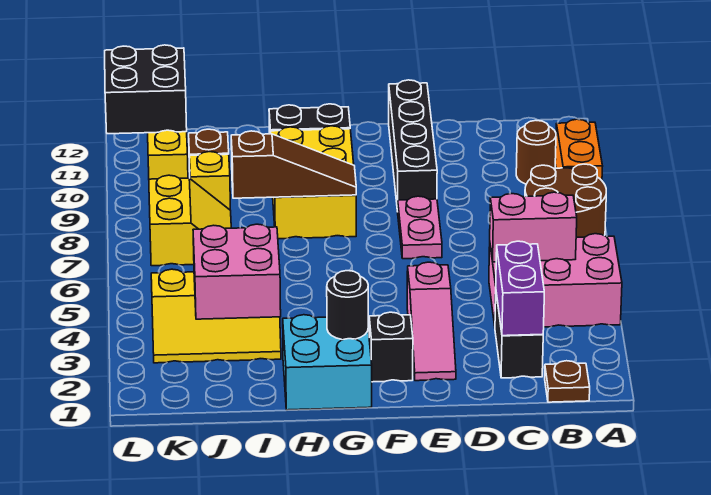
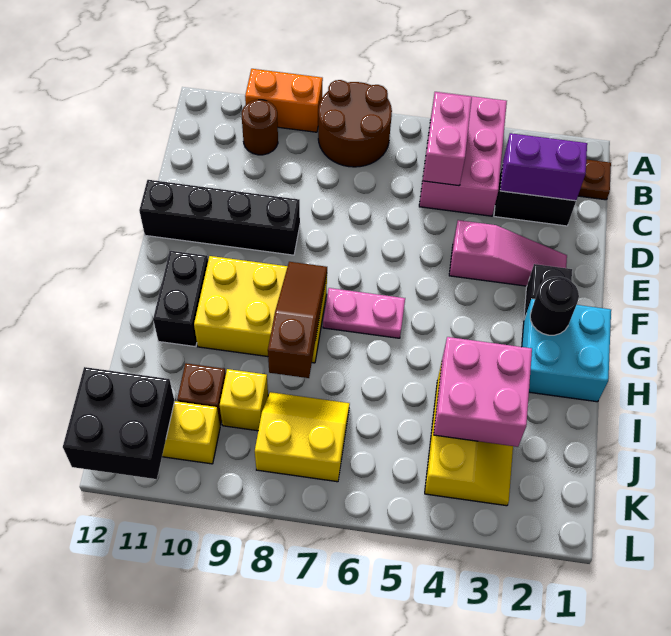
pink 1x2 plate [398,196,442,259] -> pink 1x2 plate moved to [323,288,405,338]

